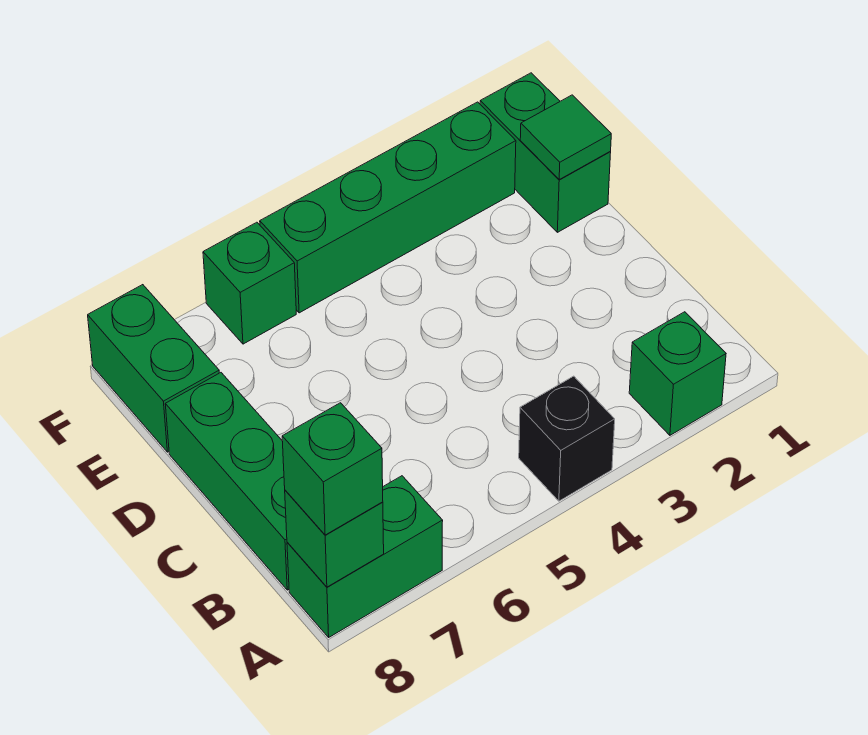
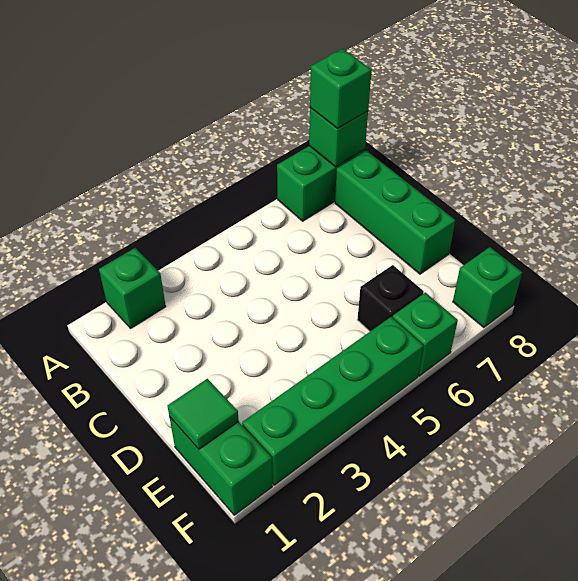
black 1x1 brick [519,376,615,501] -> black 1x1 brick moved to [357,265,424,331]
green 1x2 brick [88,285,219,452] -> green 1x1 brick [453,247,522,328]

